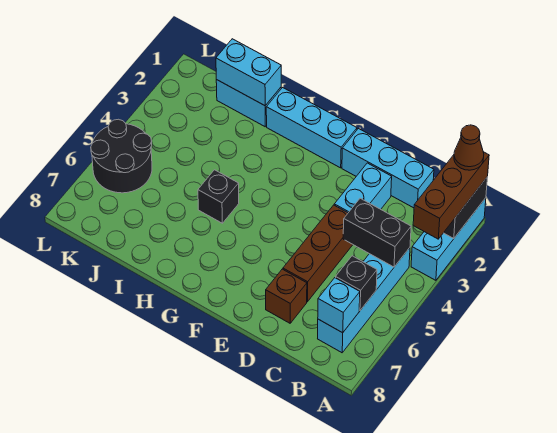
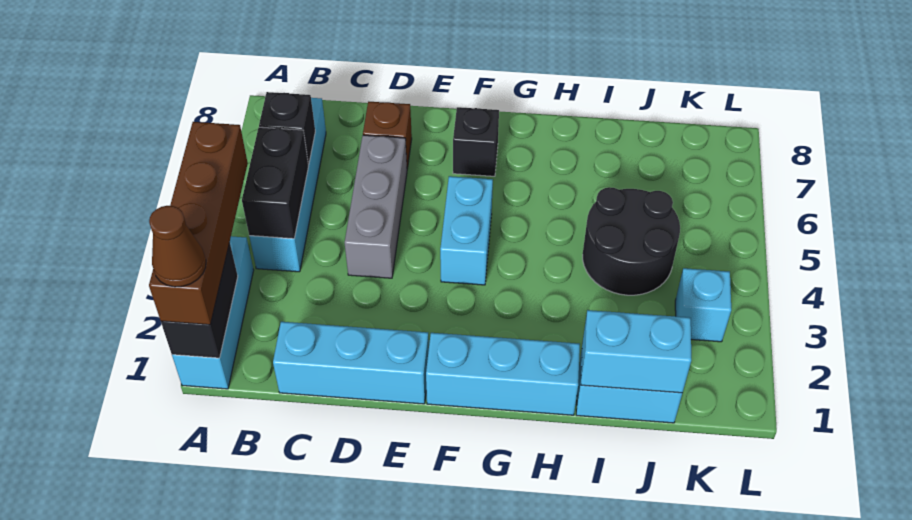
brown 1x3 brick [413,152,489,239] -> brown 1x4 brick [149,122,248,325]
black 1x2 brick [343,198,411,267] -> black 1x2 brick turned to [242,127,309,239]
cyan 1x1 brick [318,278,360,333] -> cyan 1x1 brick moved to [675,268,731,342]
cyan 1x2 brick [334,163,392,213] -> cyan 1x2 brick moved to [440,176,493,285]
brown 1x3 brick [283,205,353,302] -> grey 1x3 brick [345,135,407,278]
black 1x1 brick [198,170,239,223] -> black 1x1 brick moved to [453,107,499,176]
black 2x2 round brick [91,119,152,193] -> black 2x2 round brick moved to [583,187,680,295]

